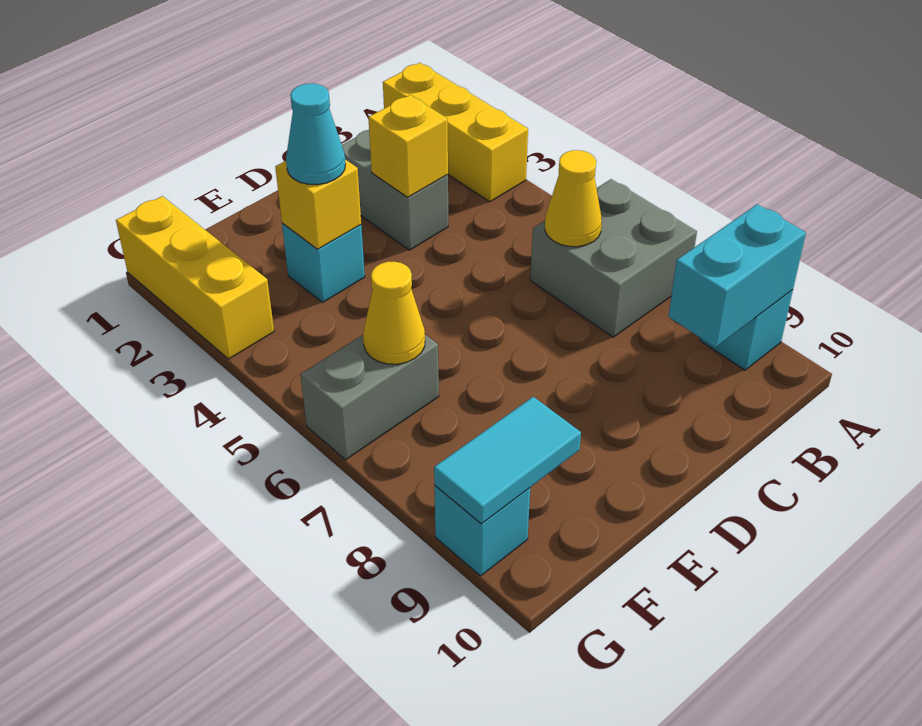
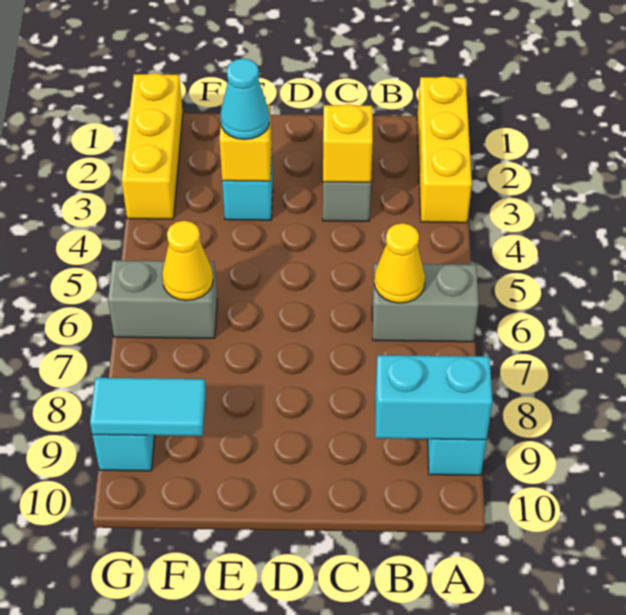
grey 2x2 brick [530,179,697,337] -> grey 1x2 brick [372,264,479,342]

